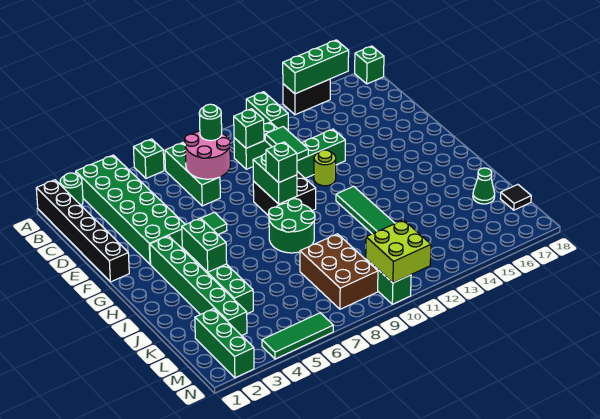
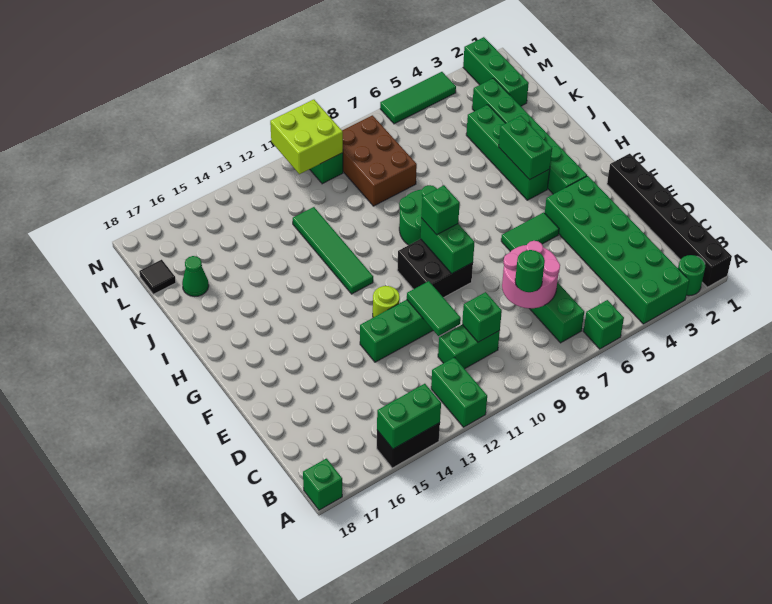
green 1x3 brick [283,40,349,94] -> green 1x2 brick [377,384,441,449]

